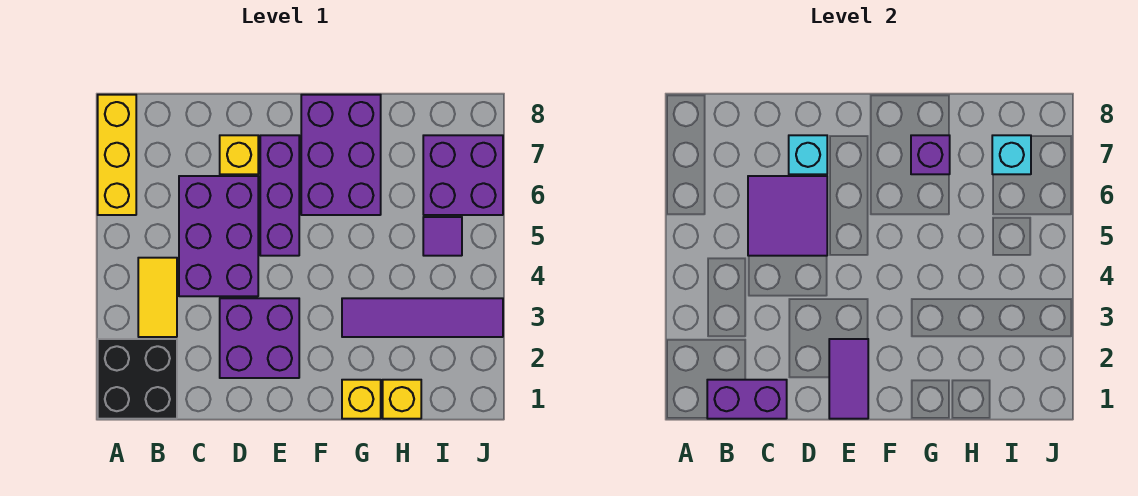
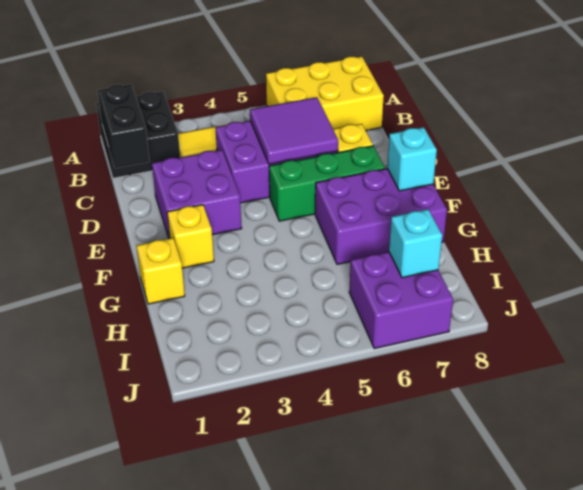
yellow 1x3 brick [98,95,136,215] -> yellow 2x3 brick [266,56,384,130]
purple 1x2 brick [707,380,787,419] -> black 1x2 brick [97,84,150,168]
cyan 1x1 brick [789,135,827,174] -> cyan 1x1 brick moved to [387,127,437,191]
purple 1x2 tile [829,339,868,419] -> none
purple 1x3 brick [260,135,299,256] -> green 1x3 brick [269,146,385,221]
purple 1x4 tile [342,298,503,337] -> none
purple 1x1 brick [911,135,950,174] -> none
yellow 1x1 brick [383,380,421,419] -> yellow 1x1 brick moved to [167,205,214,268]
purple 1x1 tile [423,217,462,256] -> none

